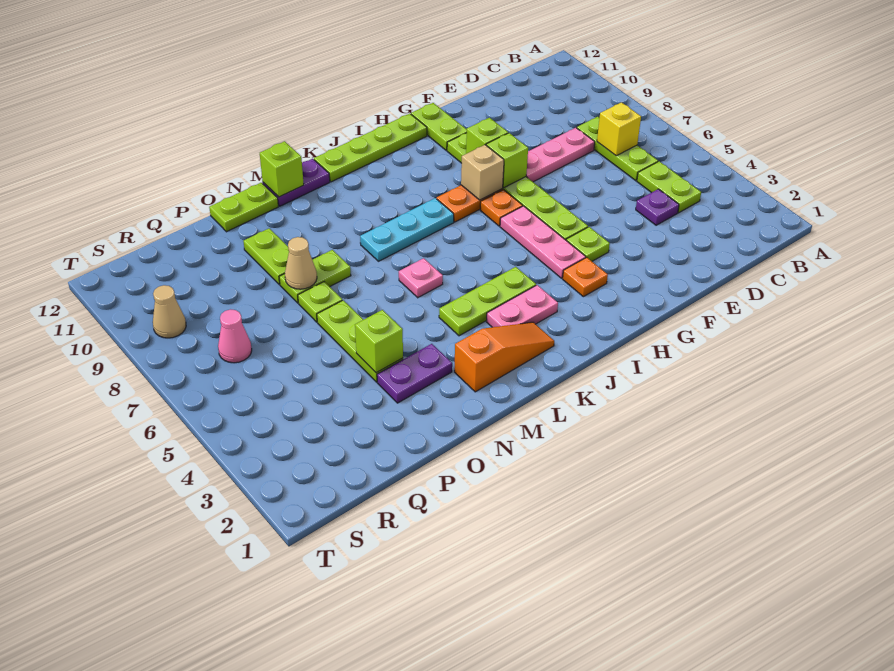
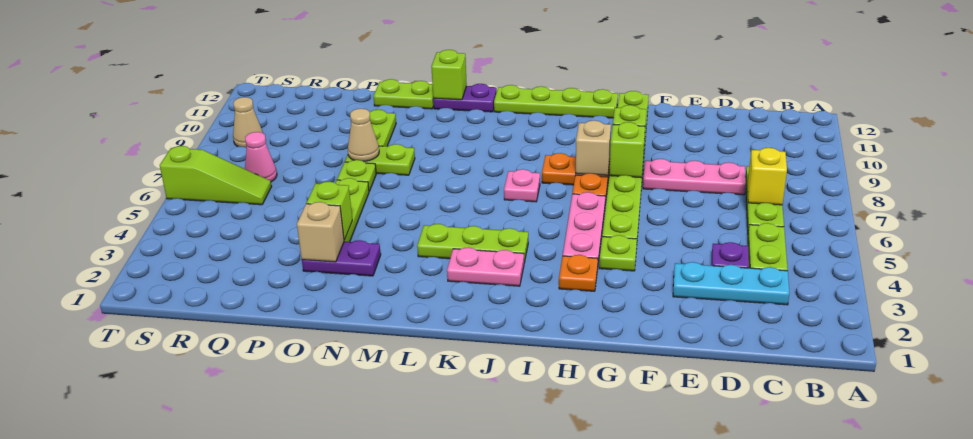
cyan 1x3 plate [360,198,454,261] -> cyan 1x3 plate moved to [673,262,790,305]
orange 1x3 slope [454,322,554,392] -> none
pink 1x1 plate [399,258,443,298] -> pink 1x1 plate moved to [504,169,540,202]
none -> tan 1x1 brick [297,202,344,262]
none -> lime 1x3 slope [160,146,271,205]

